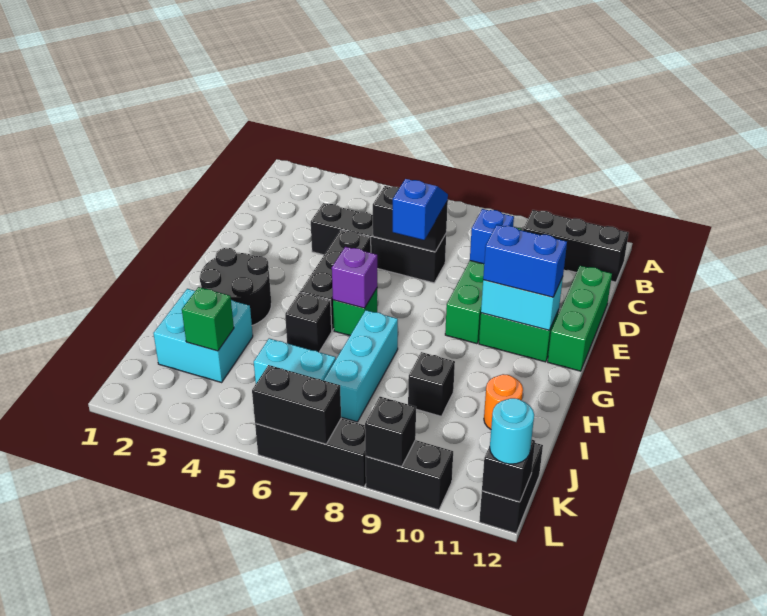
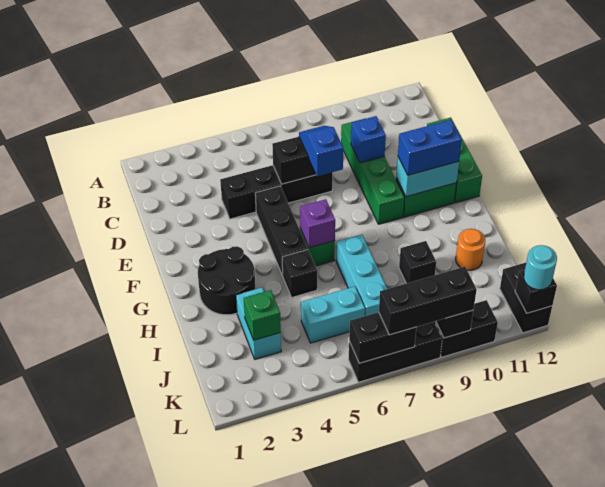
black 1x3 brick [523,210,629,282] -> black 1x3 brick moved to [379,267,477,335]
cyan 2x2 brick [153,289,253,382] -> cyan 1x2 brick [236,288,281,359]

